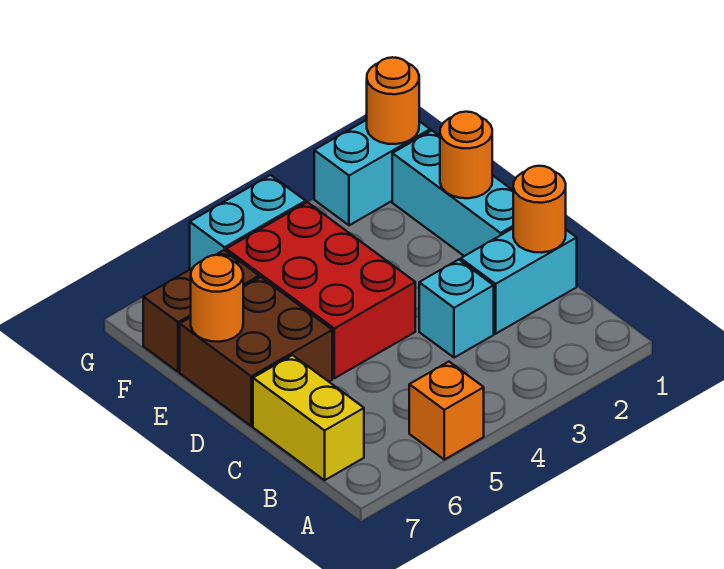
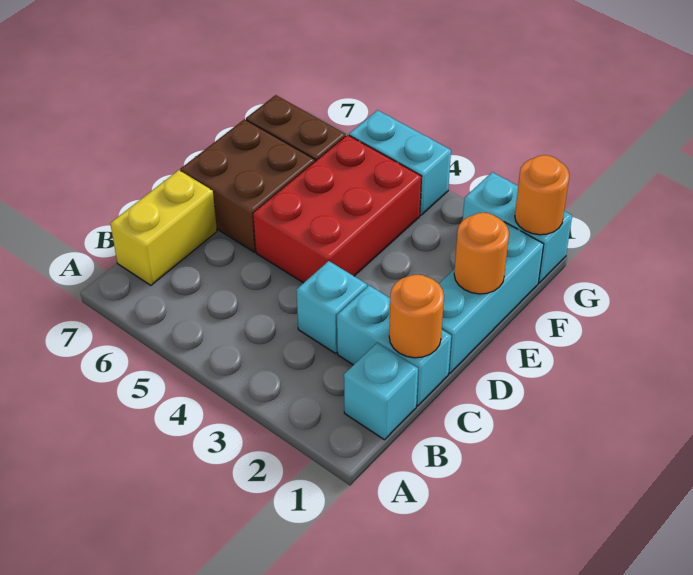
orange 1x1 brick [409,362,484,459] -> none
none -> cyan 1x1 brick [344,343,418,440]
orange 1x1 round brick [191,255,243,342] -> none

